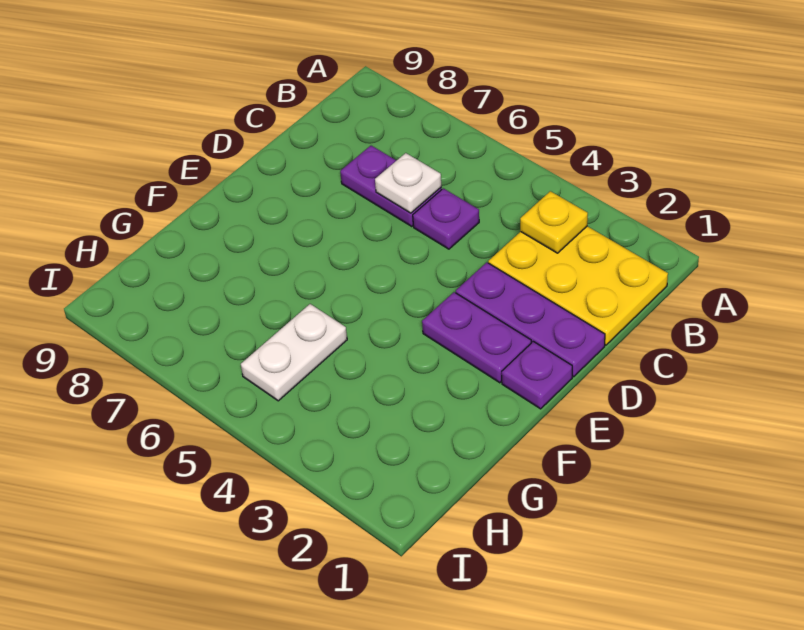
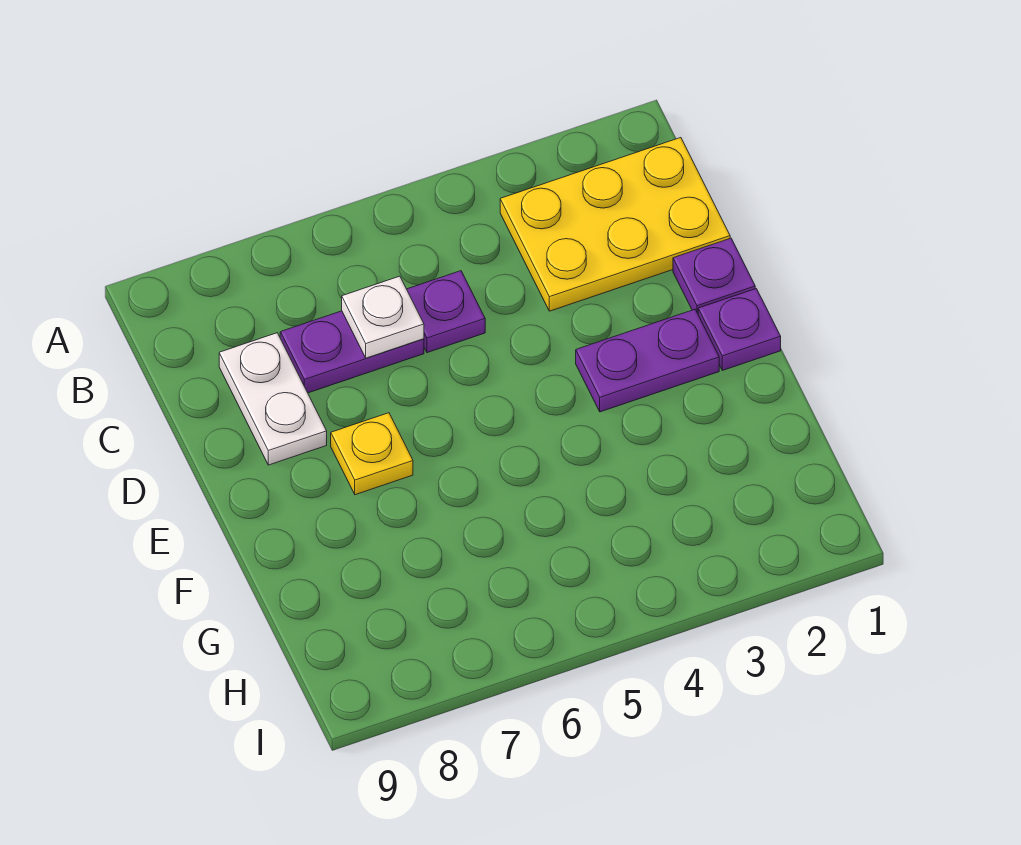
yellow 1x1 plate [520,191,588,253] -> yellow 1x1 plate moved to [331,413,413,495]
purple 1x3 plate [456,262,605,377] -> purple 1x1 plate [673,238,755,313]
white 1x2 plate [241,304,347,401] -> white 1x2 plate moved to [219,333,327,465]

